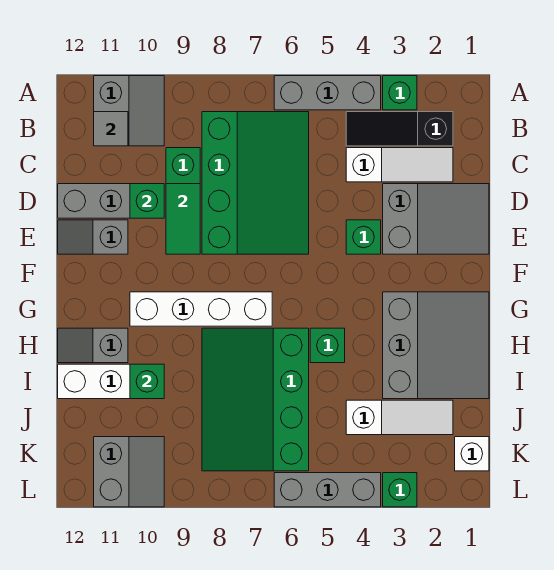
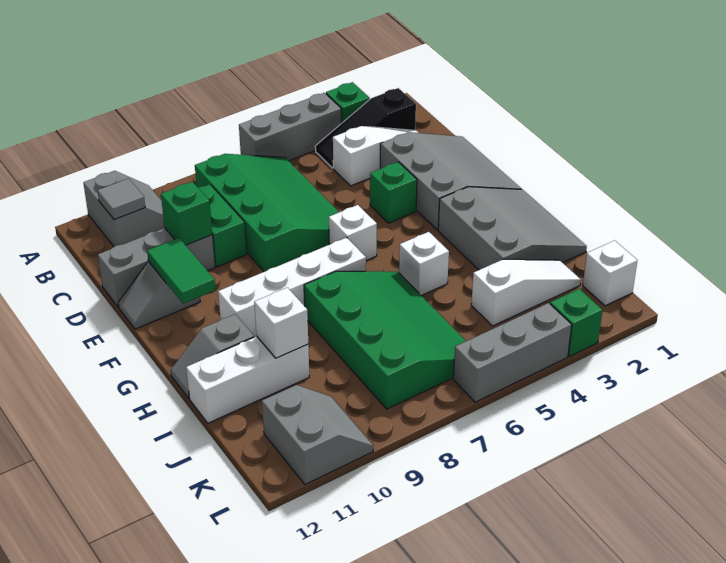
grey 2x3 slope [383,184,489,254] -> grey 3x3 slope [380,132,521,230]
green 1x2 tile [166,184,200,254] -> green 1x2 tile moved to [147,238,215,304]
none -> white 1x1 brick [329,205,377,261]
green 1x1 brick [310,328,345,363] -> white 1x1 brick [399,232,449,296]
green 3x4 slope [202,328,309,471] -> green 3x4 slope turned to [304,271,466,409]
green 1x1 brick [130,364,164,399] -> white 1x1 brick [254,288,308,358]

